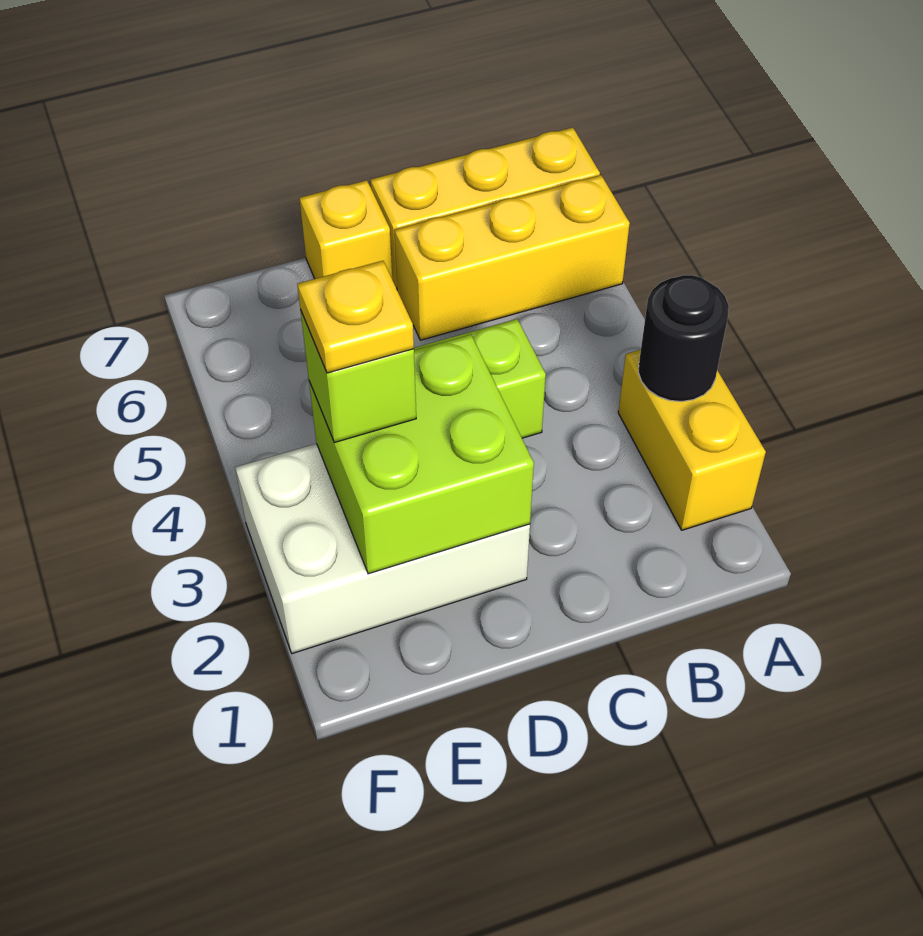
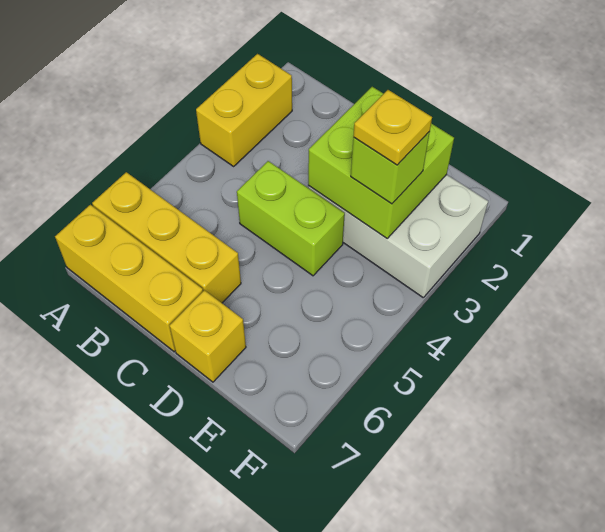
black 1x1 round brick [638,275,729,402] -> none

